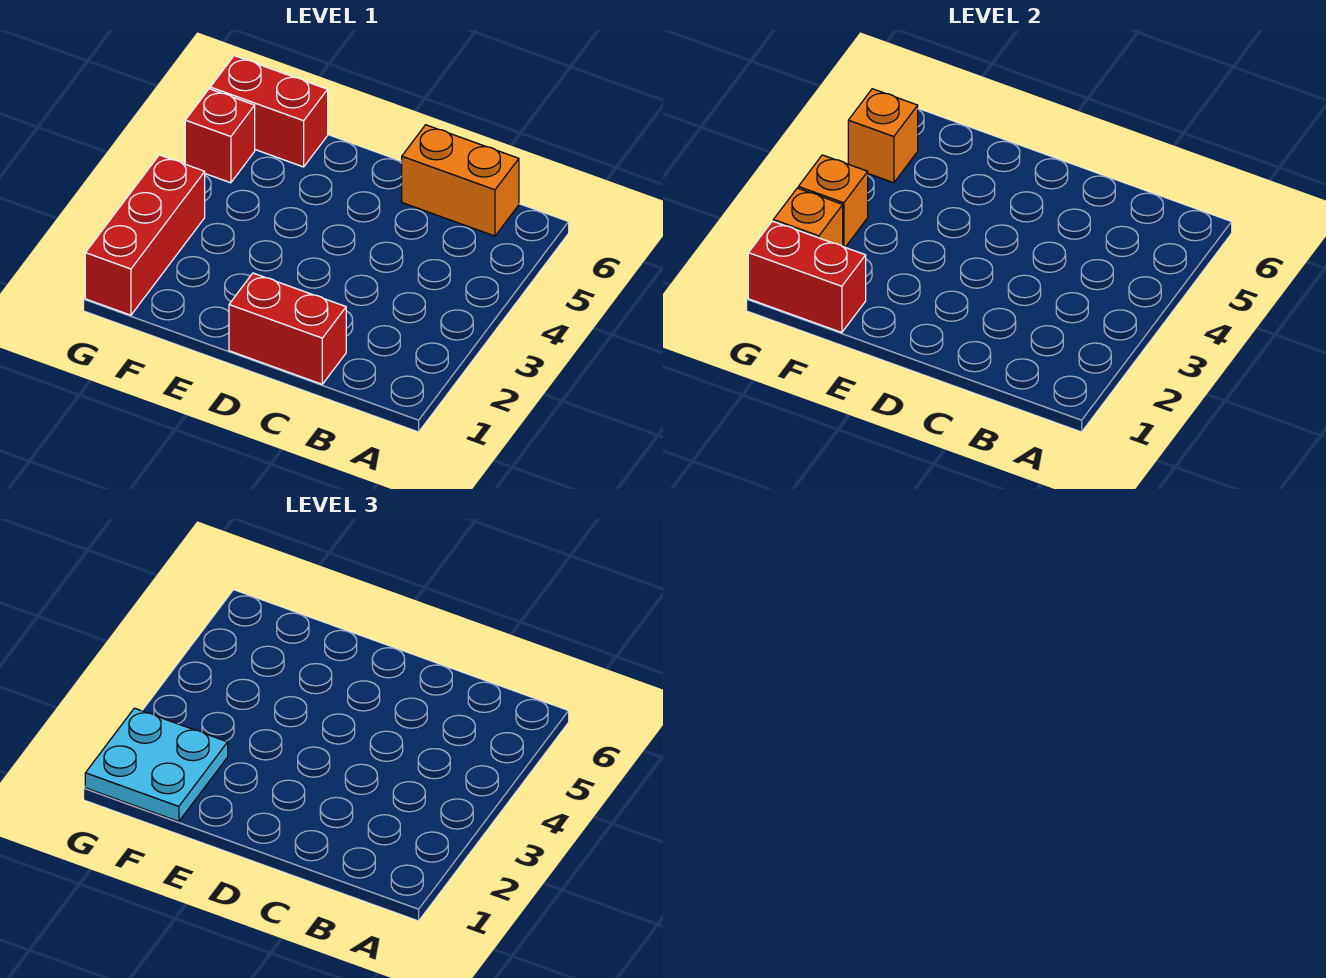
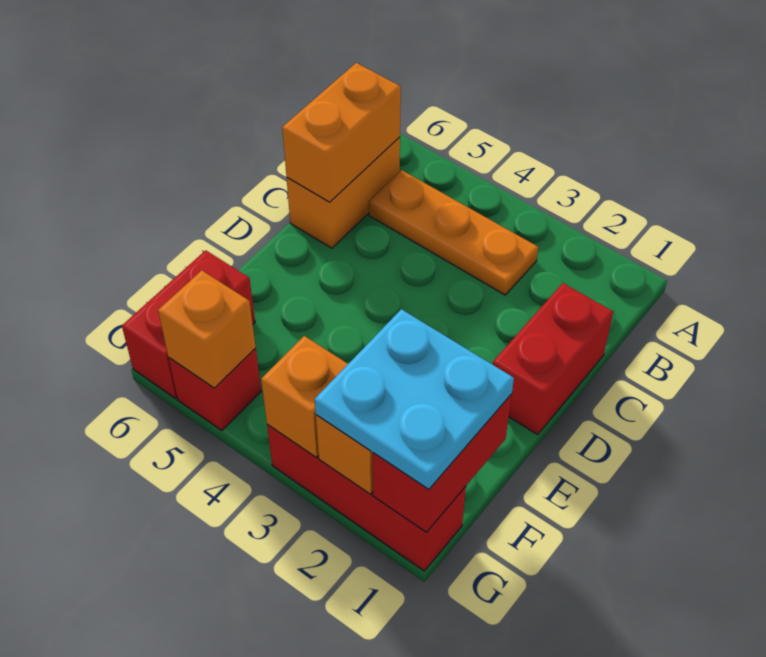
none -> orange 1x3 plate [369,170,538,295]
none -> orange 1x2 brick [282,63,401,202]

